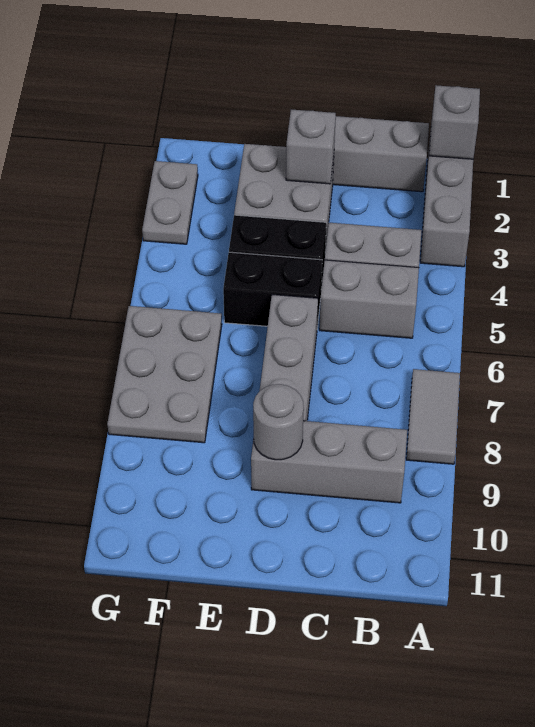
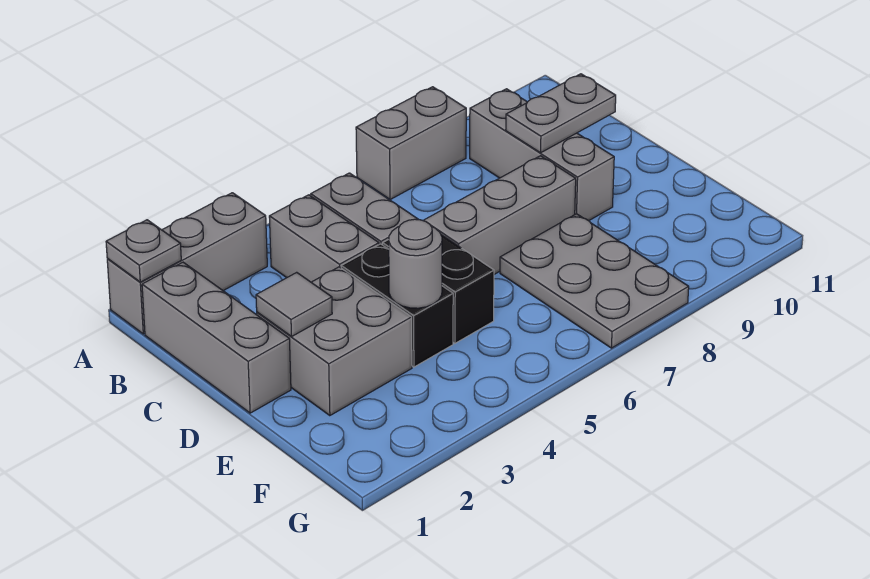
grey 1x1 brick [429,85,480,159] -> grey 1x1 plate [106,220,181,282]
grey 1x2 tile [406,369,460,464] -> grey 1x2 brick [356,87,466,200]
grey 1x1 brick [286,109,336,184] -> grey 1x1 tile [256,272,332,337]
grey 1x1 round brick [253,384,304,460] -> grey 1x1 round brick moved to [389,219,442,308]
grey 2x3 plate [107,306,222,443] -> grey 2x3 plate turned to [500,214,689,348]
grey 1x2 plate [142,161,198,244] -> grey 1x2 plate moved to [506,74,616,153]

